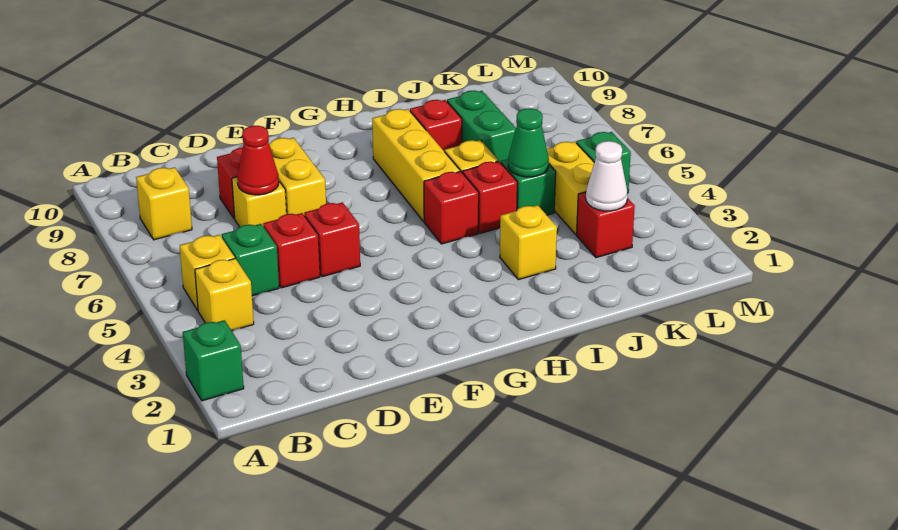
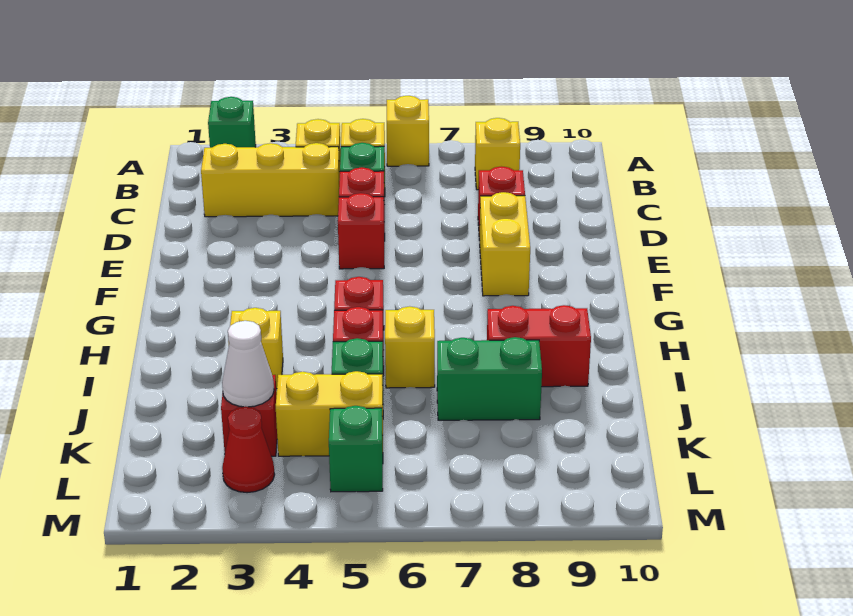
yellow 1x1 brick [232,177,286,227] -> yellow 1x1 brick moved to [387,96,429,166]
red 1x1 cone [237,126,279,195] -> red 1x1 cone moved to [222,406,275,493]
yellow 1x2 brick [269,138,326,215] -> yellow 1x2 brick turned to [480,192,530,296]
yellow 1x3 brick [372,109,460,222] -> yellow 1x3 brick moved to [201,143,340,217]
red 1x1 brick [410,100,462,152] -> red 1x2 brick [487,305,591,387]
green 1x1 cone [508,108,549,177] -> none

